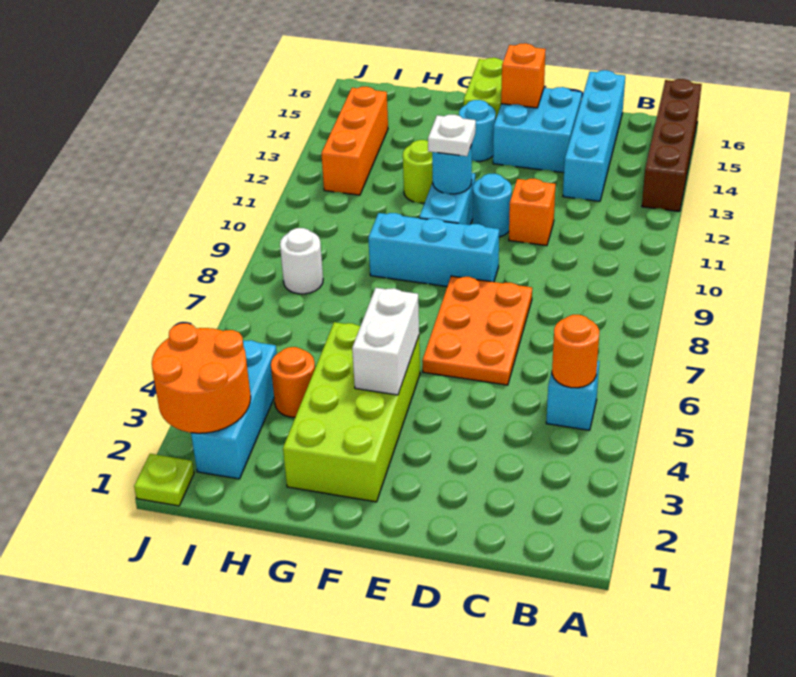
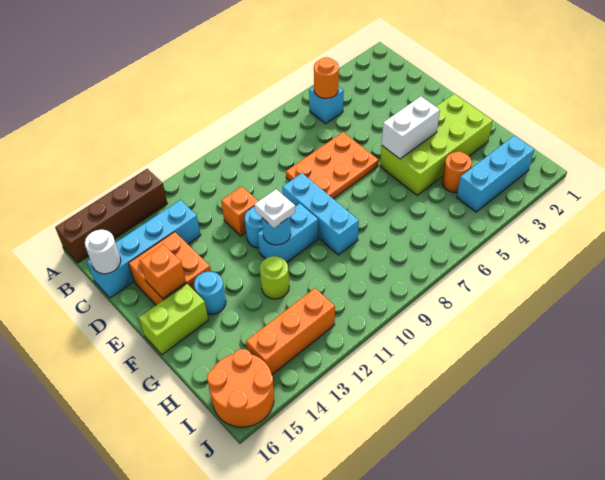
cyan 2x2 brick [493,87,582,173] -> orange 2x2 brick [129,232,211,305]
orange 2x2 round brick [152,323,251,433] -> orange 2x2 round brick moved to [207,349,274,427]
white 1x1 round brick [280,228,323,294] -> white 1x1 round brick moved to [85,230,121,274]
lime 1x1 plate [134,454,194,506] -> none

